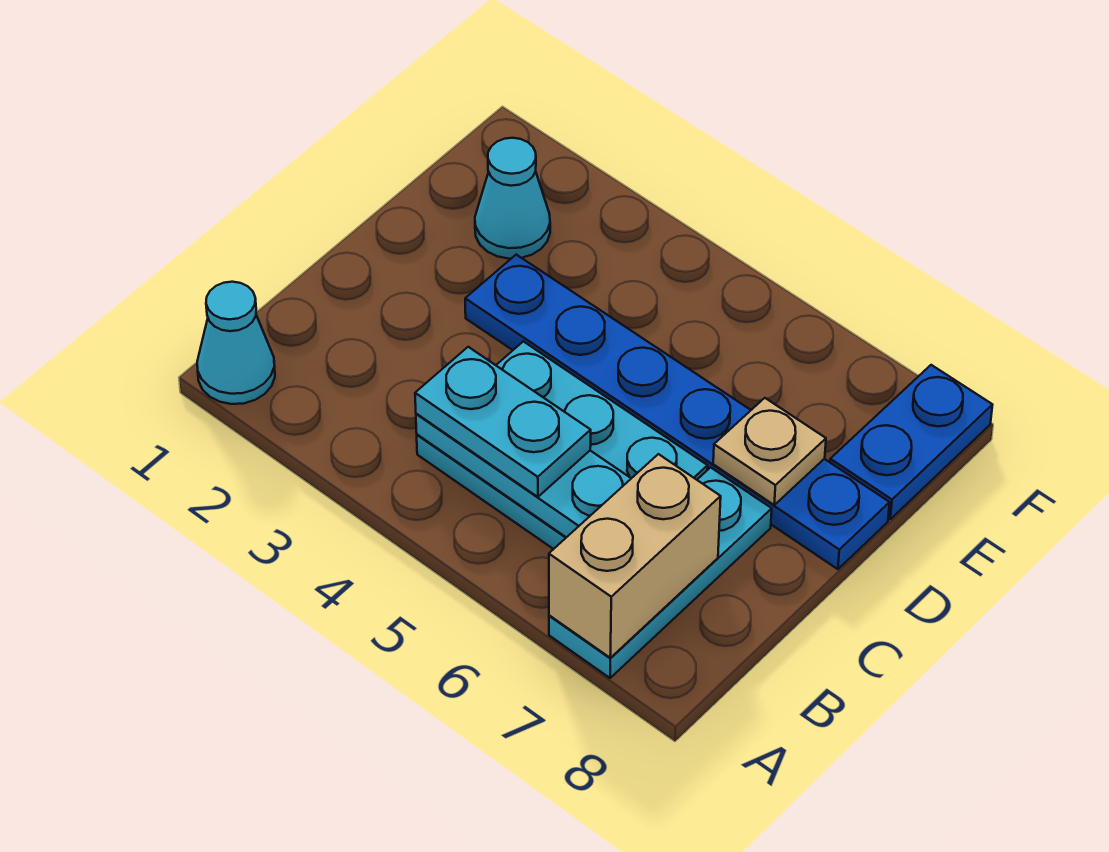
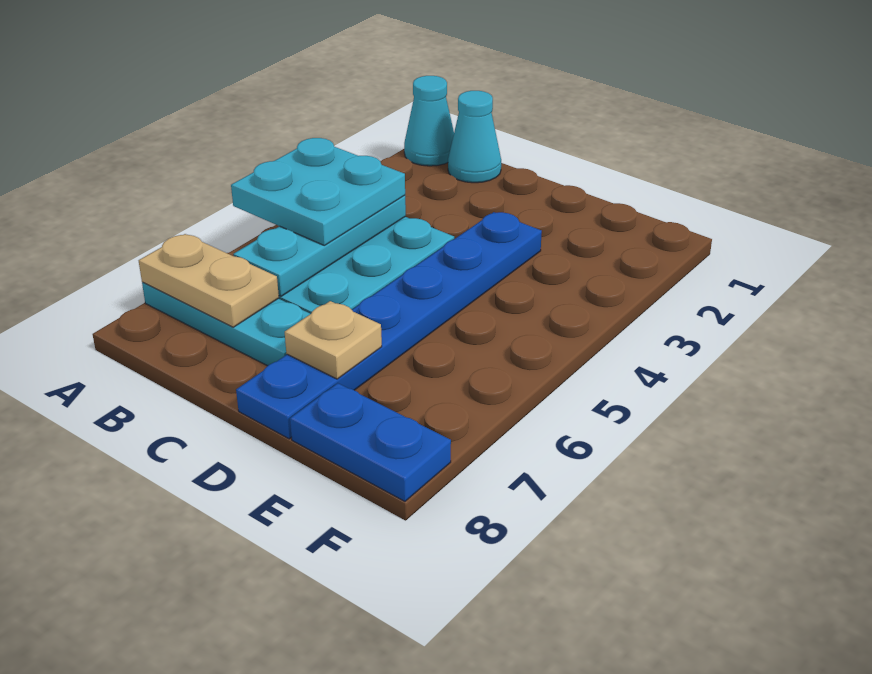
tan 1x2 brick [549,454,721,658] -> tan 1x2 plate [139,234,279,327]
cyan 1x2 plate [415,347,591,497] -> cyan 2x2 plate [231,138,405,245]
cyan 1x1 cone [475,138,550,259] -> cyan 1x1 cone moved to [448,91,501,183]

